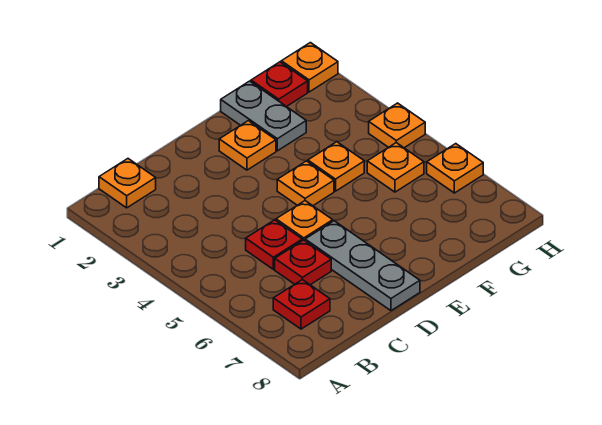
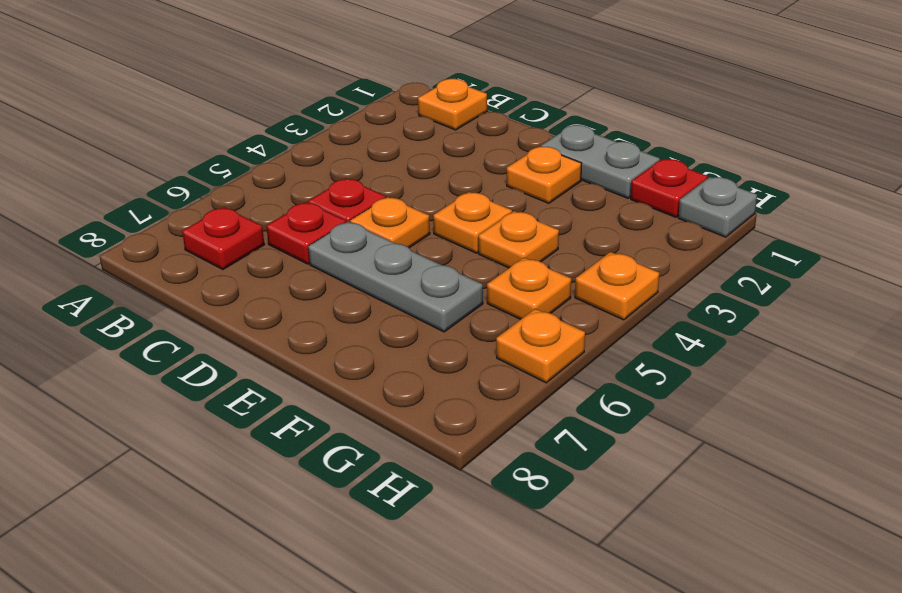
grey 1x3 plate [305,221,420,311] -> grey 1x3 plate turned to [308,222,483,332]
grey 1x2 plate [221,81,306,151] -> grey 1x2 plate turned to [541,125,660,198]
orange 1x1 plate [281,43,338,92] -> grey 1x1 plate [678,177,757,237]

